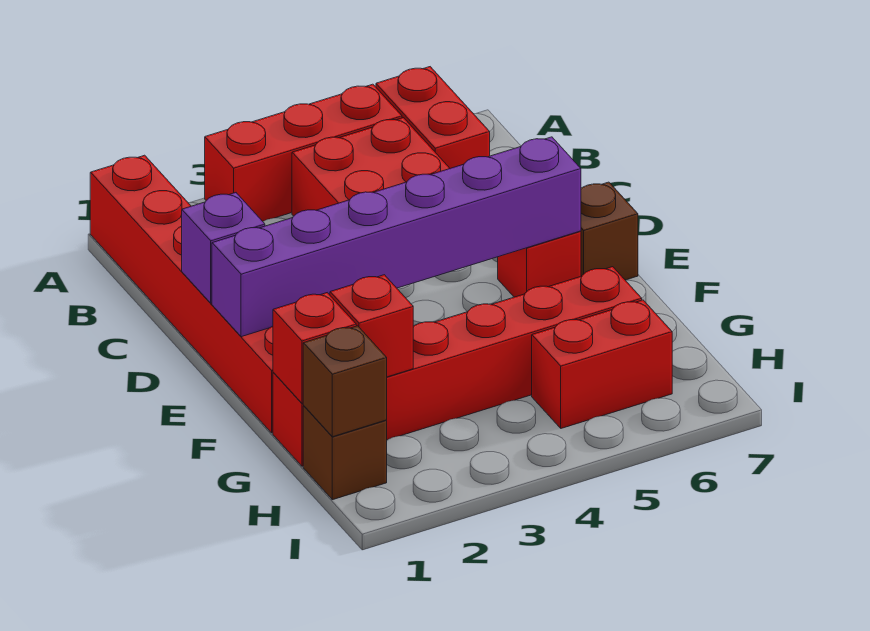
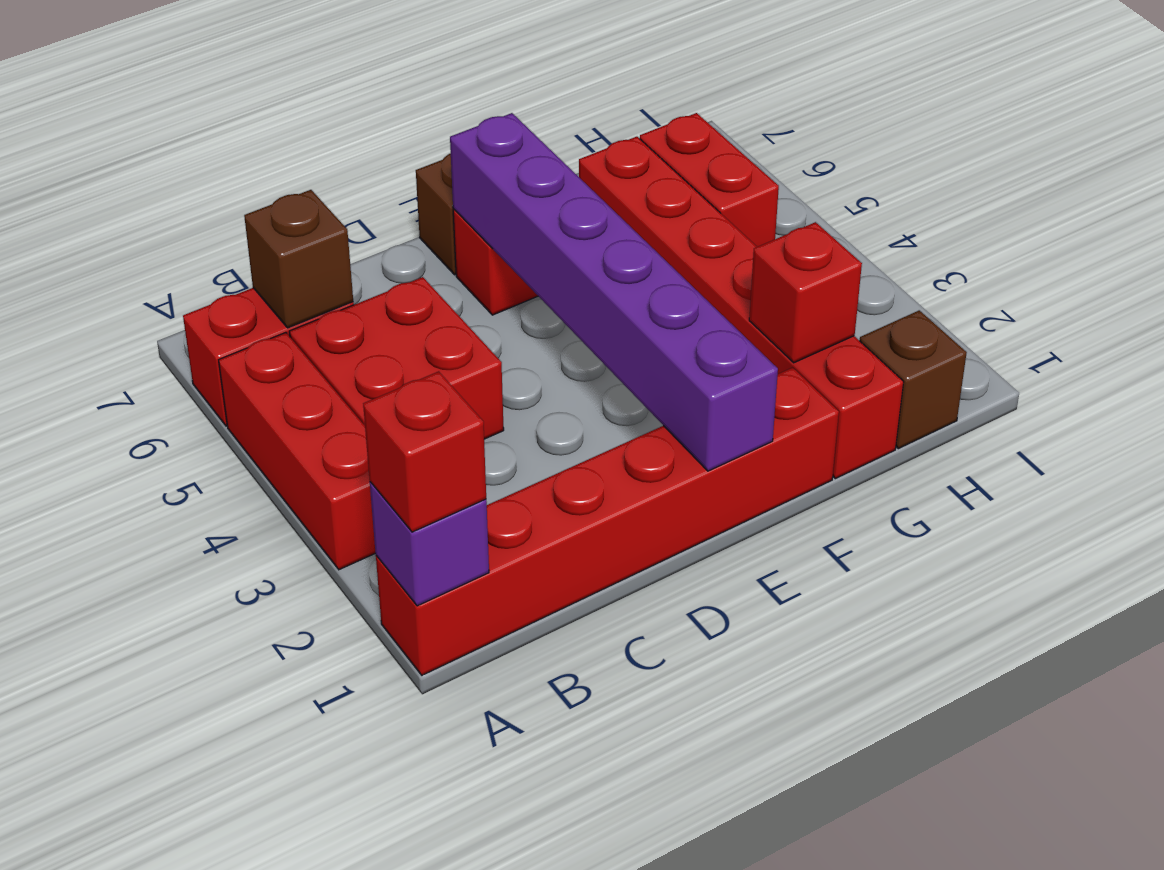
purple 1x1 brick [182,193,265,303] -> purple 1x1 brick moved to [370,482,489,606]
red 1x1 brick [273,293,356,403] -> red 1x1 brick moved to [363,371,486,532]
brown 1x1 brick [303,326,387,437] -> brown 1x1 brick moved to [244,190,353,328]

